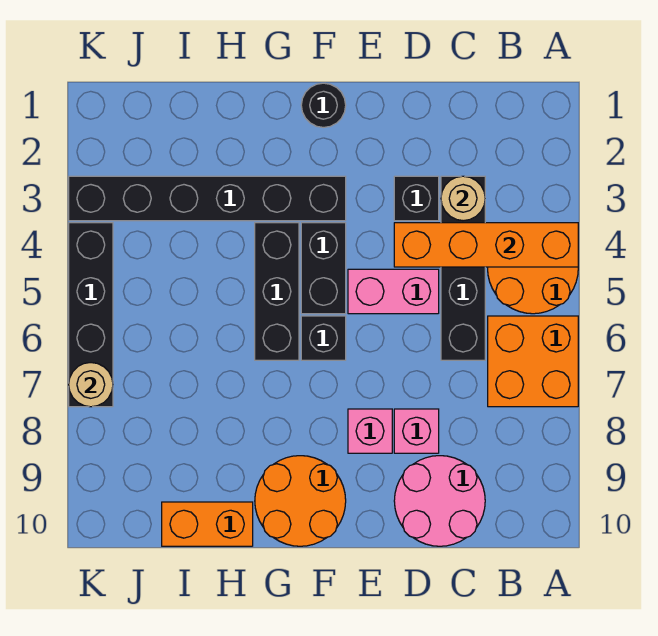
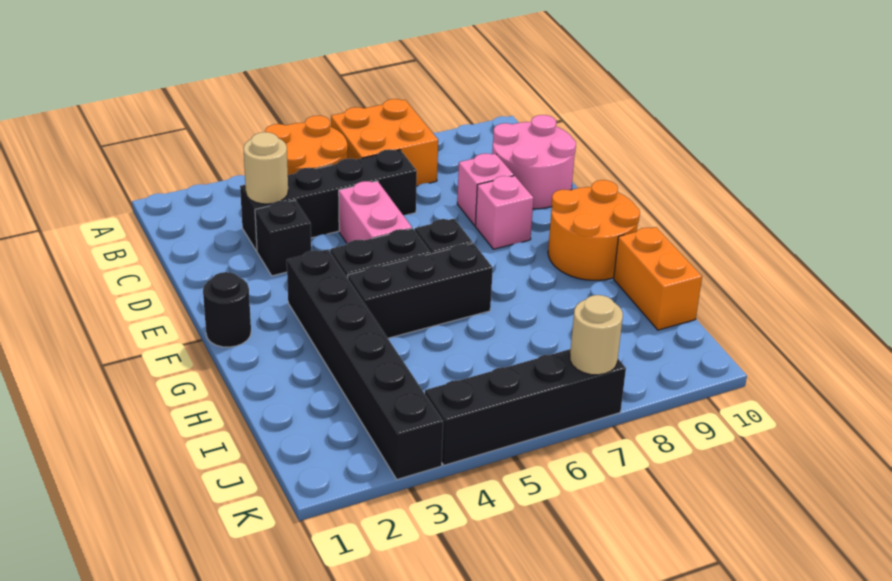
orange 1x4 brick [394,223,578,267] -> none

